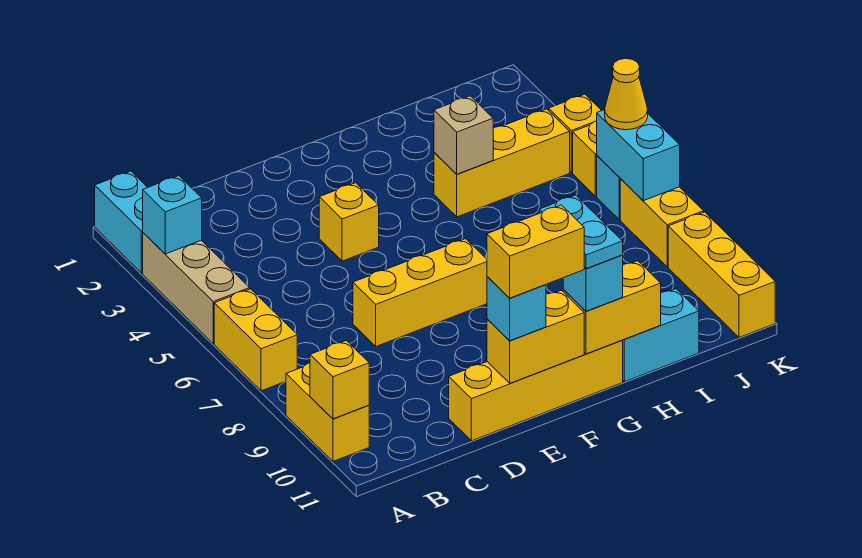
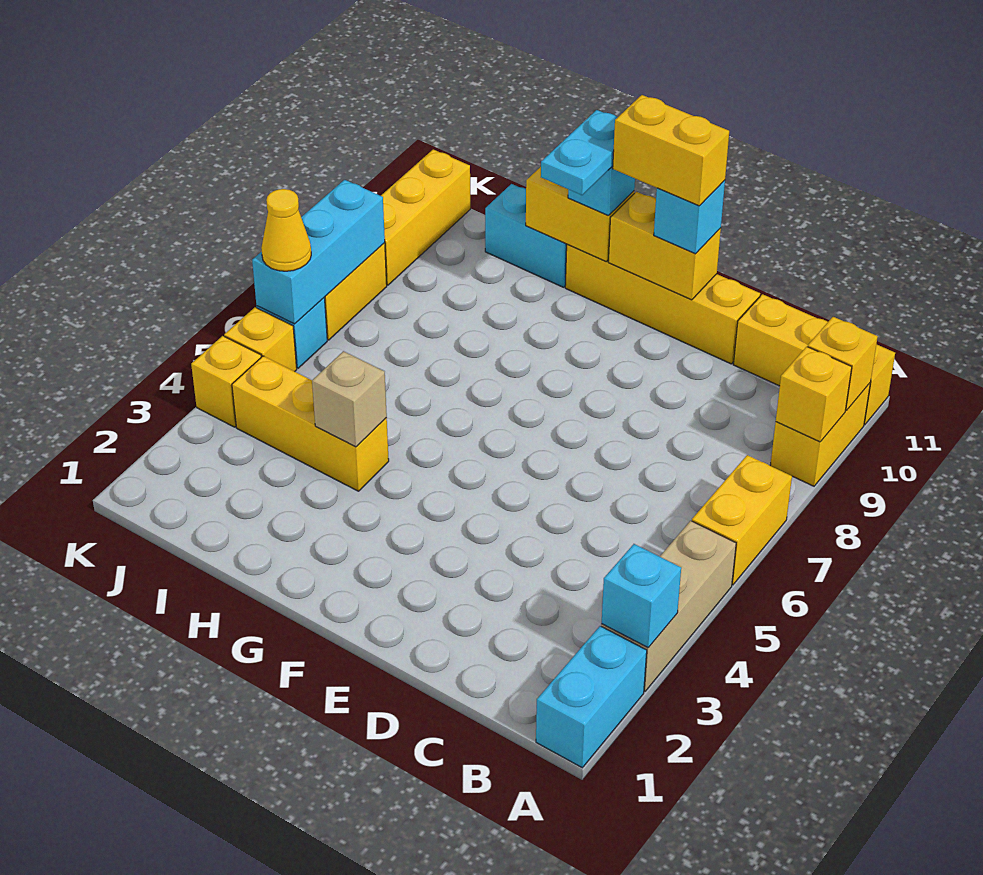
yellow 1x3 brick [353,239,487,346] -> yellow 1x3 brick moved to [734,294,895,425]
yellow 1x1 brick [319,183,379,261] -> yellow 1x1 brick moved to [776,347,852,442]
cyan 1x2 brick [597,110,680,201] -> cyan 1x3 brick [252,180,385,324]

